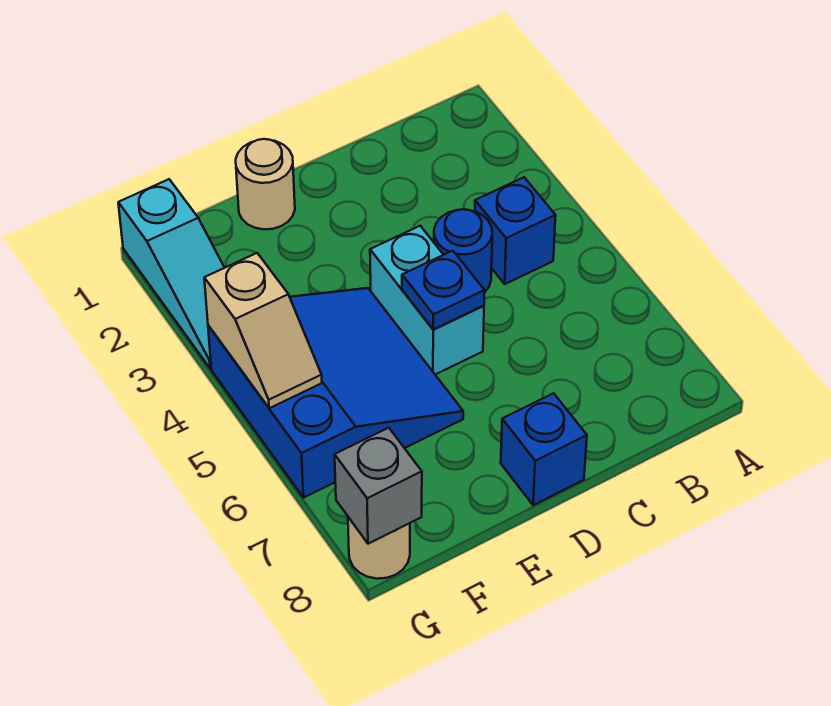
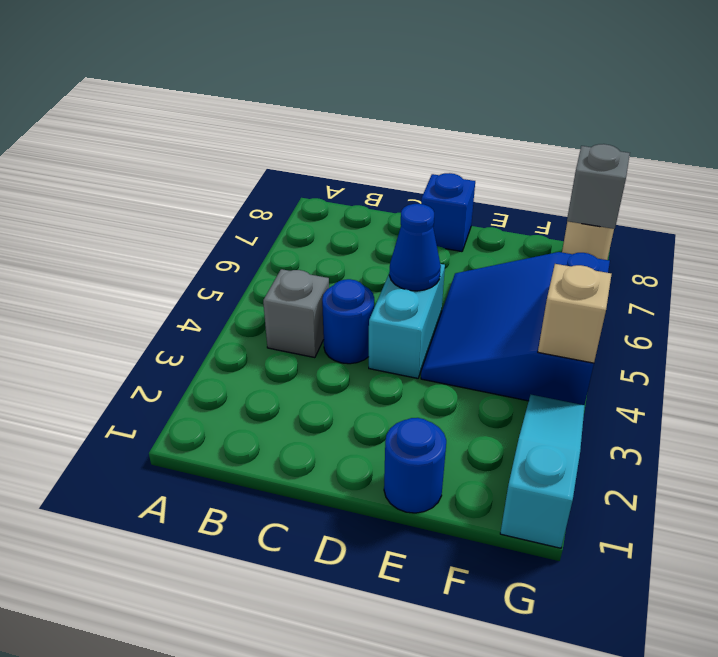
blue 1x1 brick [475,177,556,284] -> grey 1x1 brick [263,269,329,358]
blue 1x1 plate [402,251,485,329] -> blue 1x1 cone [389,204,441,291]
tan 1x1 round brick [236,139,295,229] -> blue 1x1 round brick [384,418,446,513]

